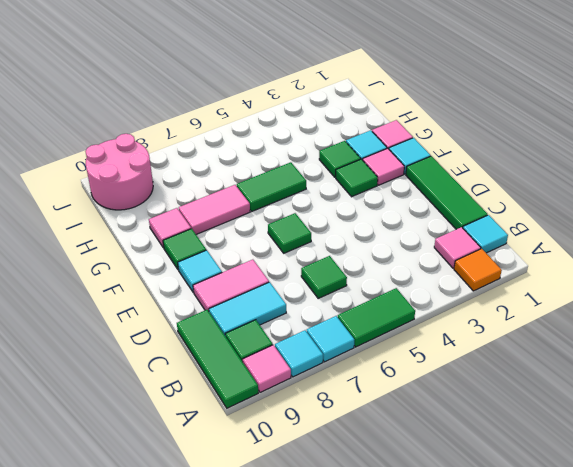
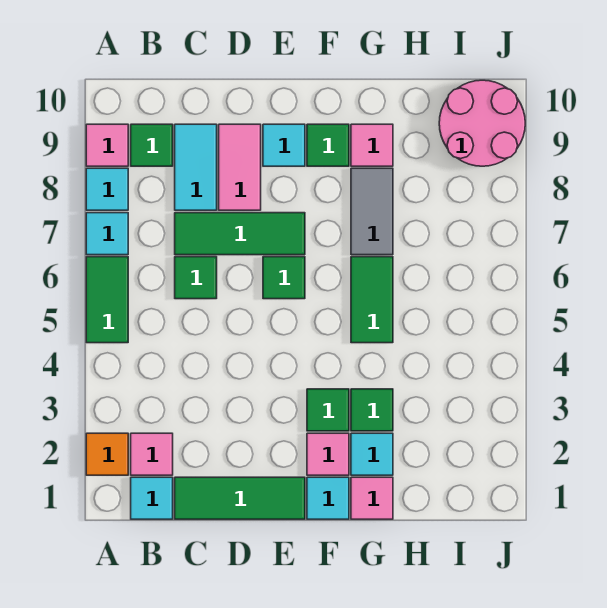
green 1x3 tile [177,310,258,408] -> green 1x3 tile moved to [175,213,305,255]
pink 1x2 tile [179,185,250,234] -> grey 1x2 tile [351,168,393,255]

